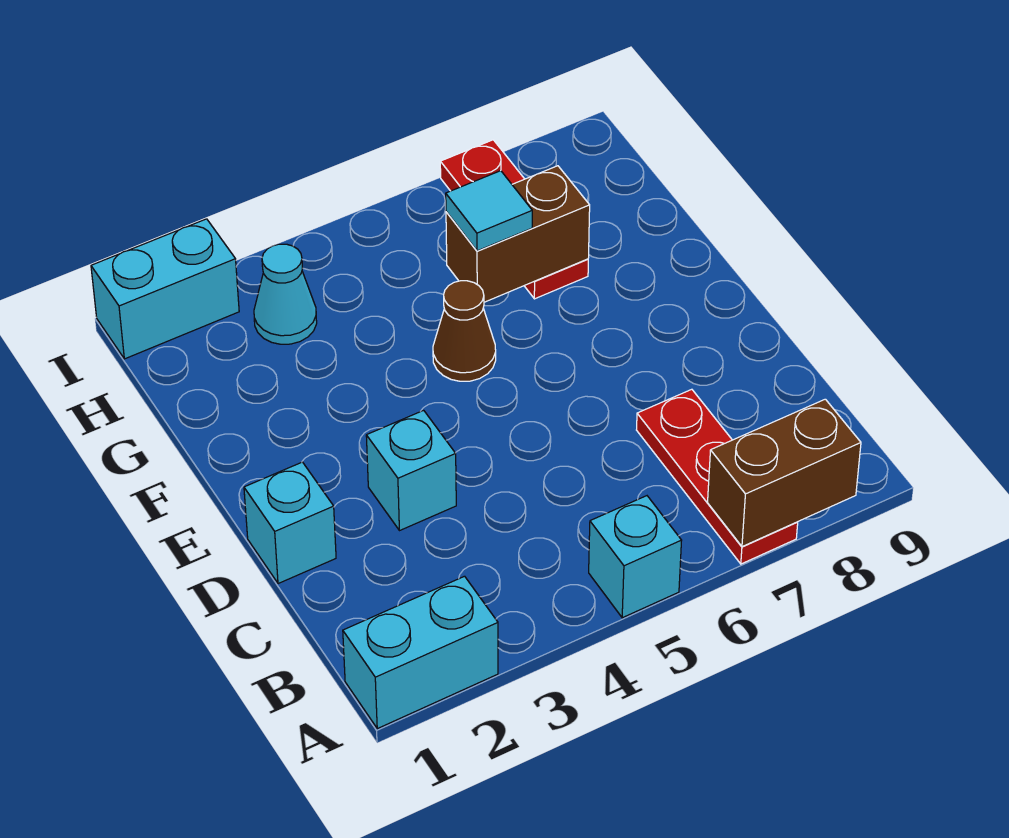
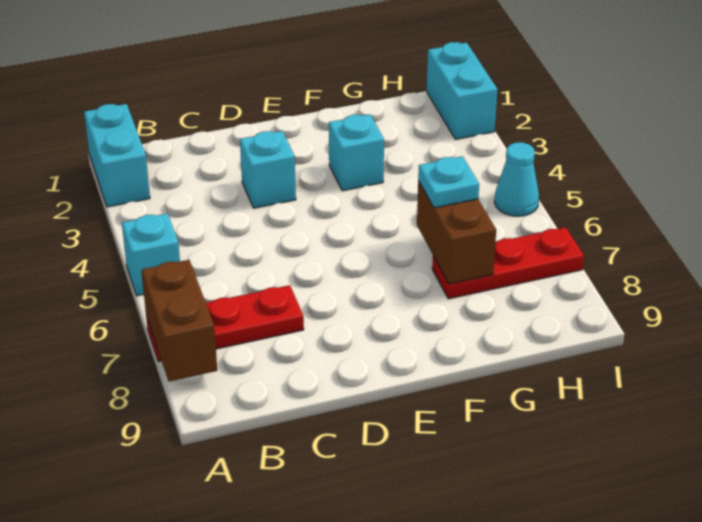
cyan 1x1 brick [244,462,336,584] -> cyan 1x1 brick moved to [329,114,384,191]
brown 1x1 cone [433,281,496,381] -> none
cyan 1x1 tile [446,171,532,251] -> cyan 1x1 plate [418,156,479,208]
cyan 1x1 cone [254,244,317,344] -> cyan 1x1 cone moved to [494,142,539,216]

